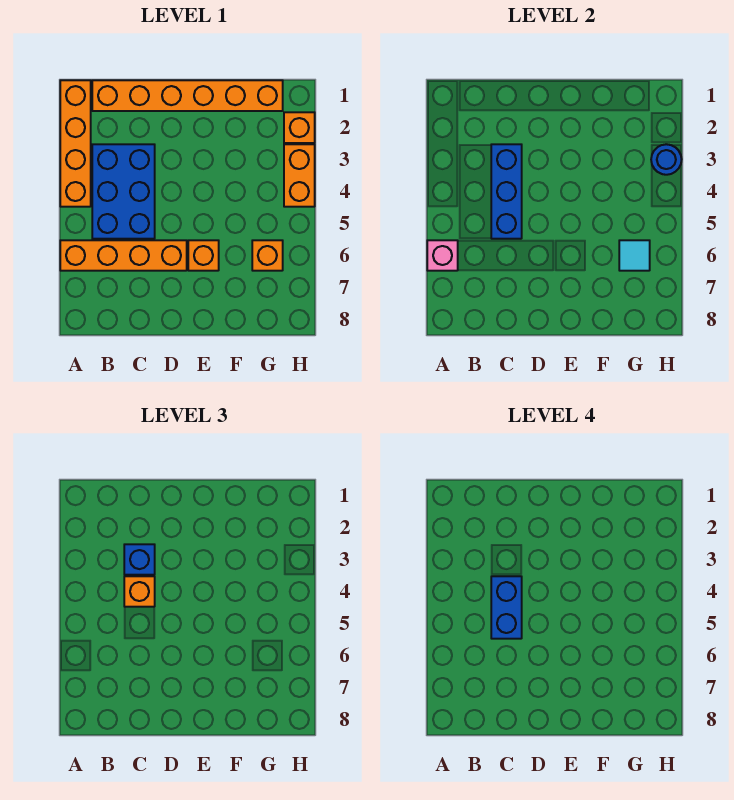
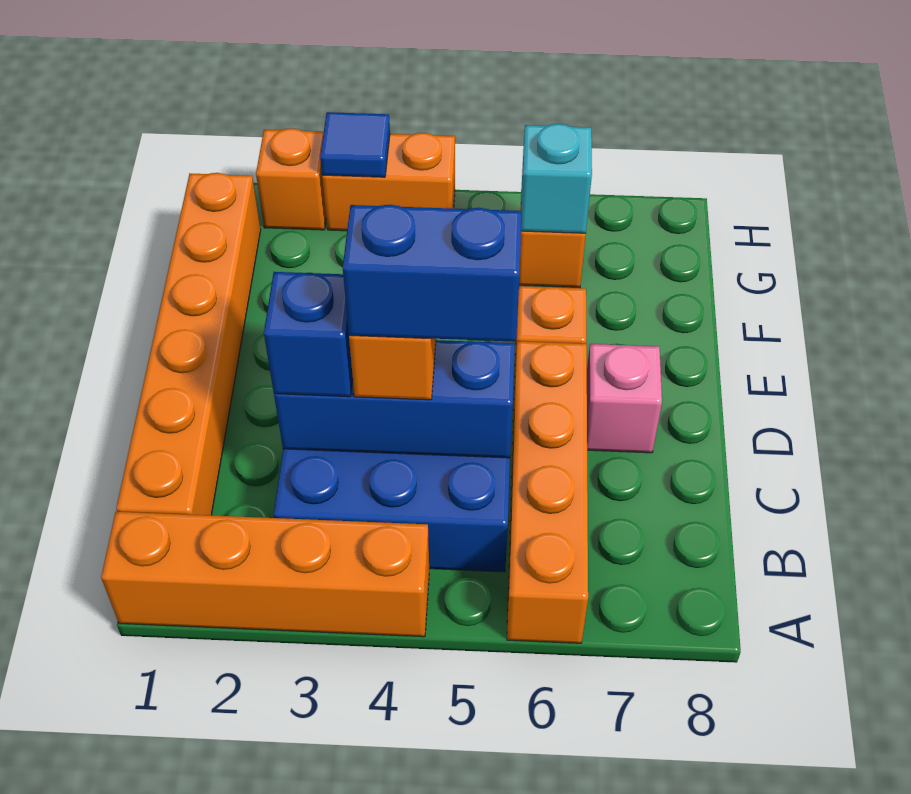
pink 1x1 brick [427,240,458,271] -> pink 1x1 brick moved to [587,344,662,453]
cyan 1x1 tile [619,240,650,271] -> cyan 1x1 brick [521,124,592,233]
blue 1x1 round brick [651,144,682,175] -> blue 1x1 tile [320,112,390,177]

